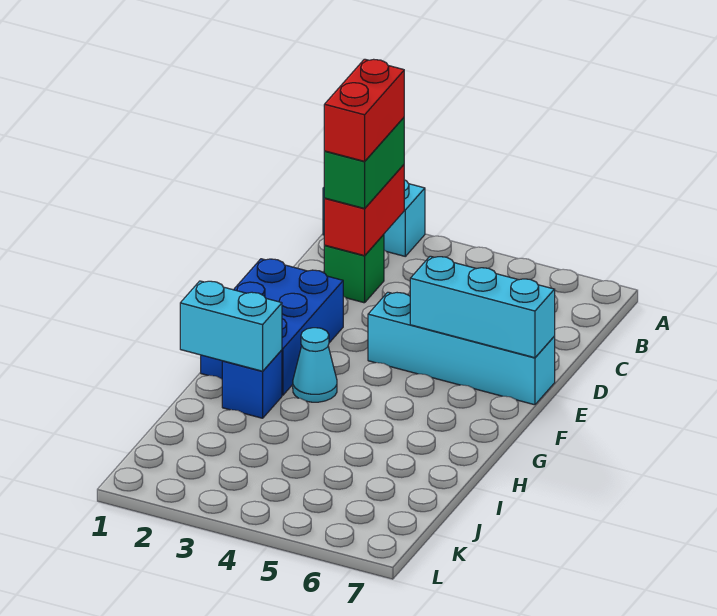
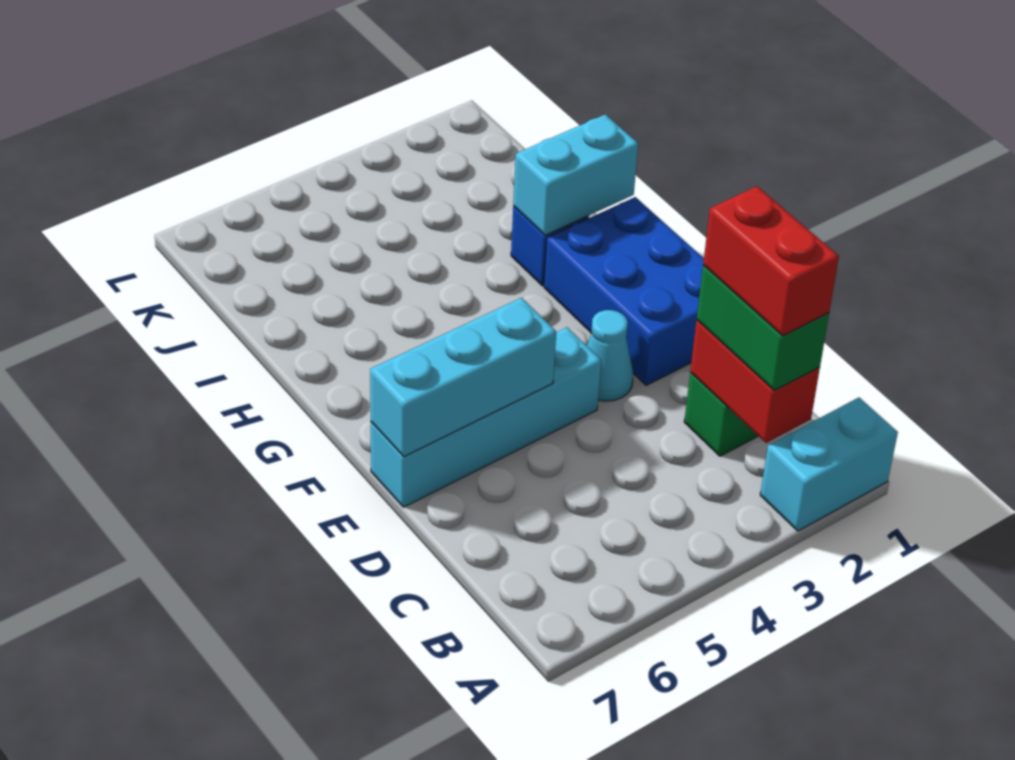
cyan 1x1 cone [293,328,337,402] -> cyan 1x1 cone moved to [587,310,633,401]

